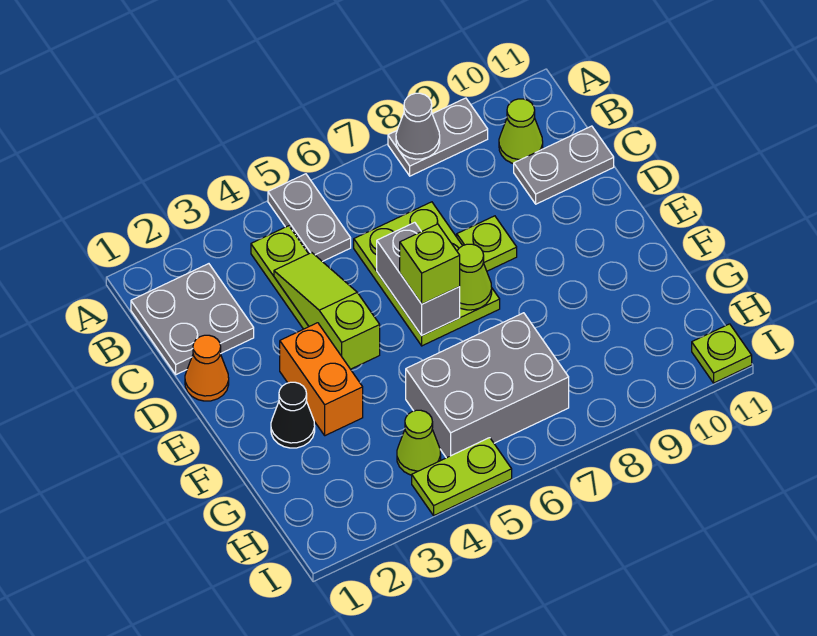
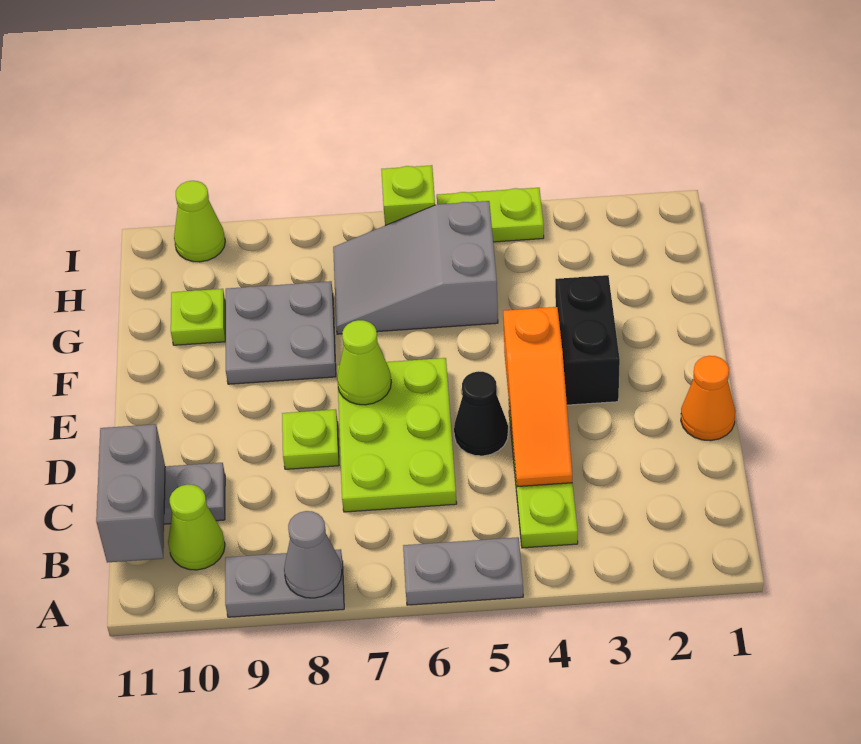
grey 1x2 plate [268,174,351,262] -> grey 1x2 plate turned to [403,537,523,605]
grey 2x2 plate [131,264,254,375] -> grey 2x2 plate moved to [226,281,336,384]
lime 1x3 slope [274,253,380,369] -> orange 1x3 slope [503,307,572,487]
grey 1x2 brick [377,222,460,335] -> grey 1x2 brick moved to [96,424,165,563]
orange 1x2 brick [280,323,363,436] -> black 1x2 brick [555,275,620,405]
lime 1x1 brick [400,224,460,304] -> lime 1x1 brick moved to [381,165,435,225]
black 1x1 cone [271,382,315,448] -> black 1x1 cone moved to [454,371,508,456]
grey 2x3 brick [406,313,569,458] -> grey 2x3 slope [333,201,498,334]
lime 1x1 cone [397,410,441,475] -> lime 1x1 cone moved to [174,181,225,262]
lime 1x1 plate [692,324,752,383] -> lime 1x1 plate moved to [171,289,225,345]

